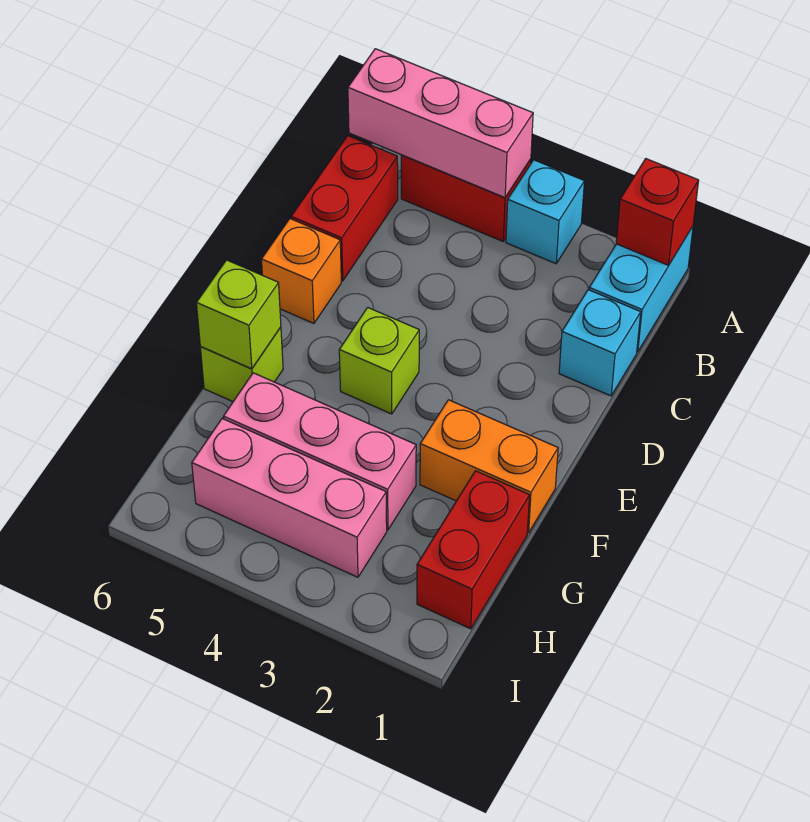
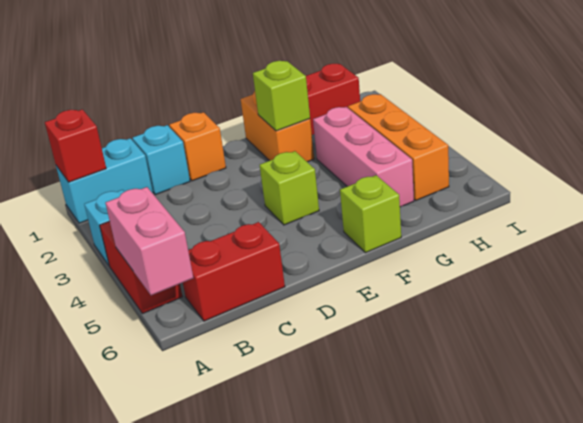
pink 1x3 brick [348,49,533,198] -> pink 1x2 brick [106,187,193,295]
orange 1x1 brick [261,219,341,323] -> orange 1x1 brick moved to [169,112,226,181]
lime 1x1 brick [197,260,281,369] -> lime 1x1 brick moved to [253,61,310,131]
pink 1x3 brick [192,419,387,577] -> orange 1x3 brick [348,94,449,200]

